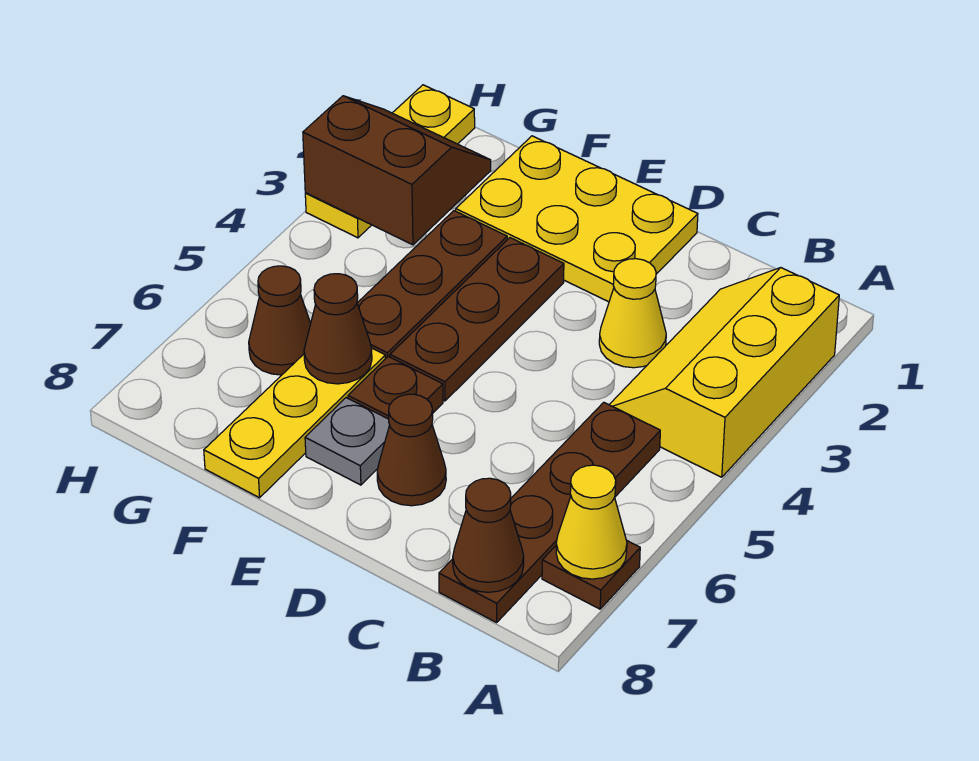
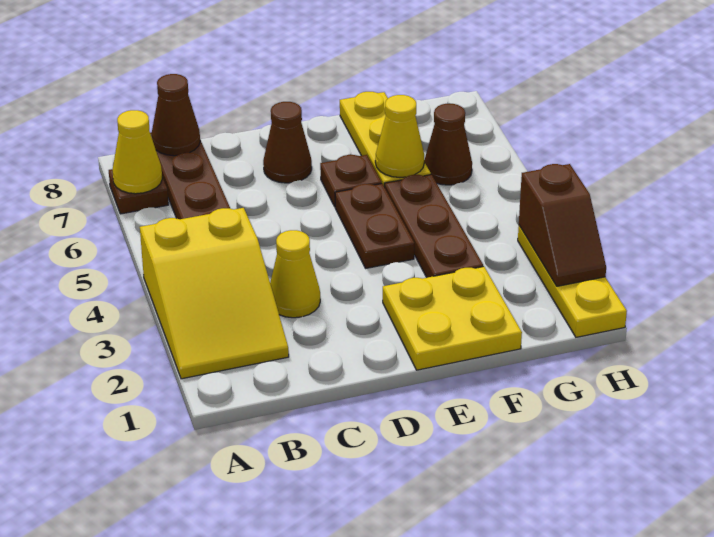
yellow 2x3 slope [609,268,839,477] -> yellow 2x3 slope turned to [140,208,289,379]
yellow 2x3 plate [456,136,698,302] -> yellow 2x2 plate [383,267,522,370]
brown 1x3 plate [390,238,564,401] -> brown 1x2 plate [335,184,414,268]
grey 1x1 plate [305,398,390,485] -> none
brown 1x1 cone [304,274,372,384] -> yellow 1x1 cone [375,95,424,177]
brown 2x2 slope [303,96,491,245] -> brown 1x2 slope [519,164,606,286]

